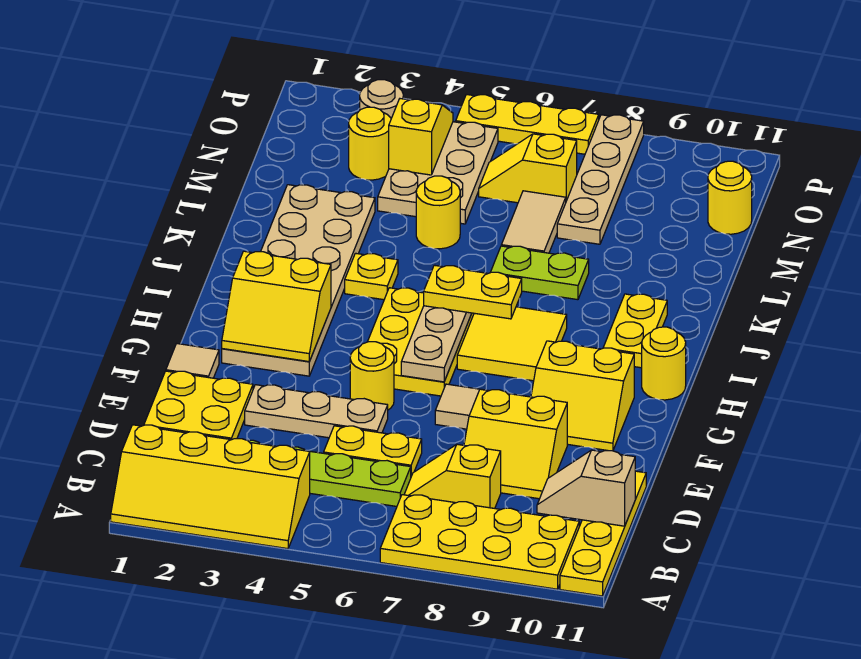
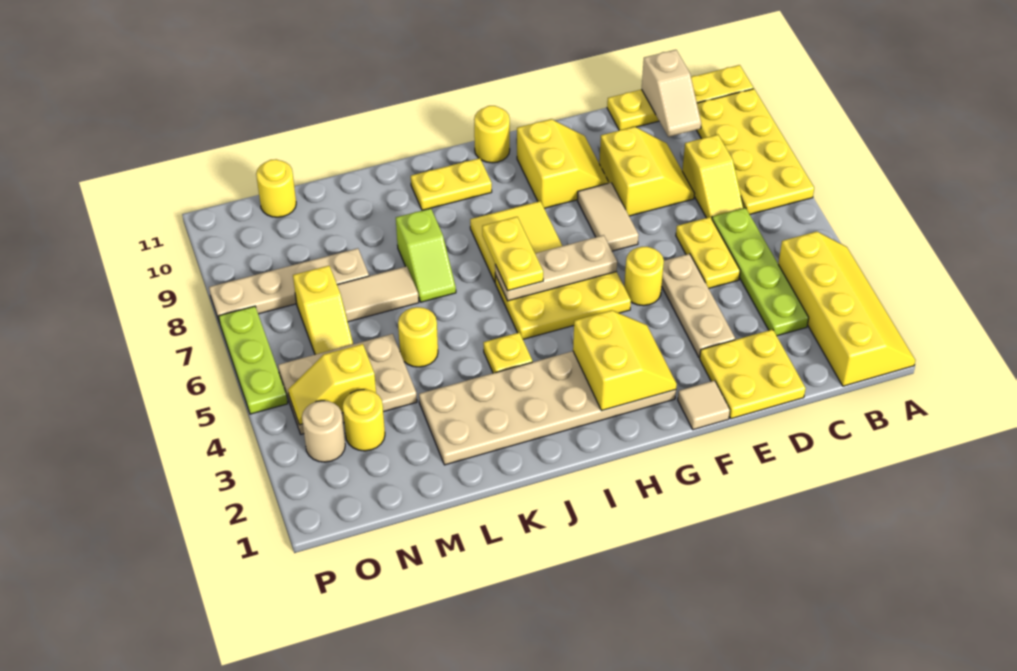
lime 1x2 plate [491,246,589,300] -> lime 1x2 slope [396,208,456,302]
yellow 1x3 plate [456,94,599,154] -> lime 1x3 plate [219,306,288,414]

